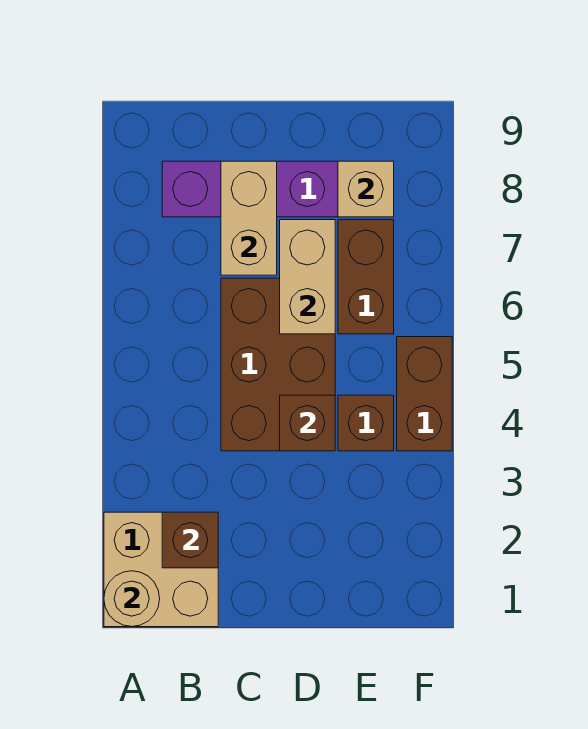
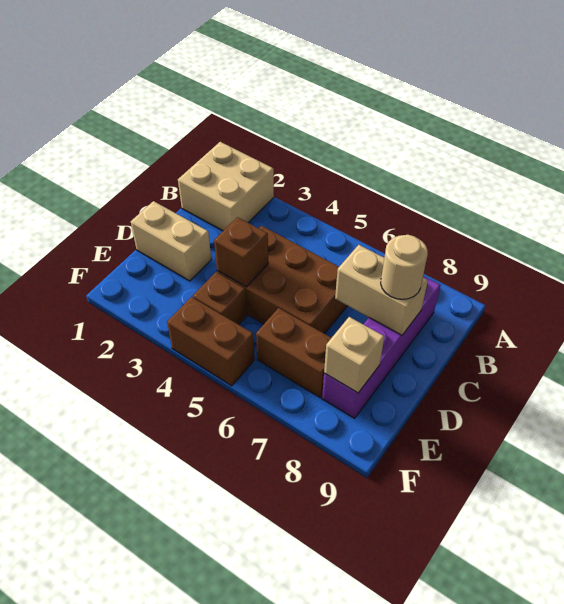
tan 1x1 round brick [104,571,160,627] -> tan 1x1 round brick moved to [381,235,428,299]
brown 1x1 brick [162,512,218,568] -> none
tan 1x2 brick [280,220,335,334] -> tan 1x2 brick moved to [131,201,211,281]

